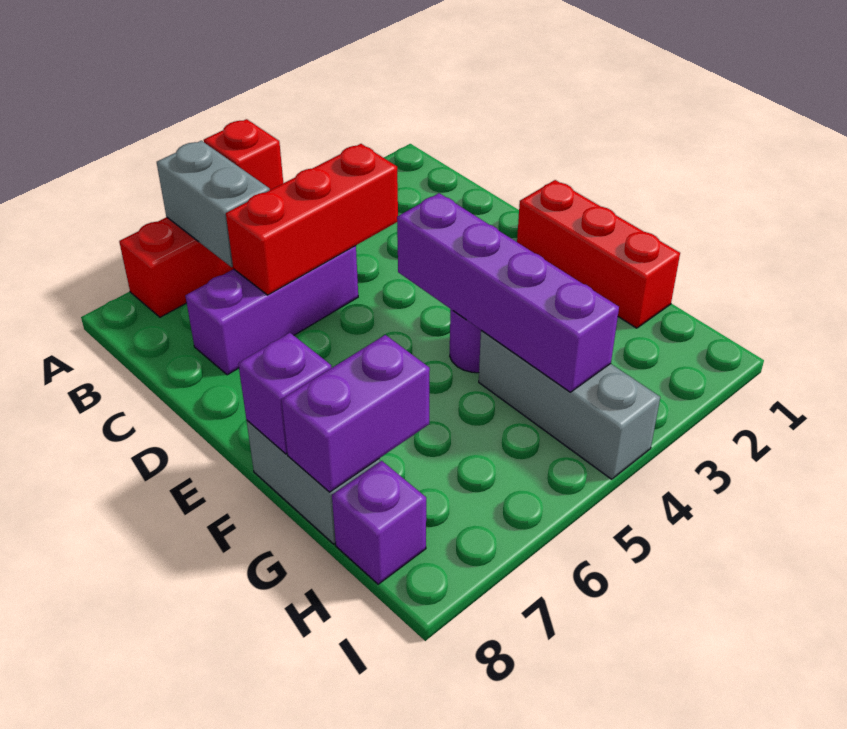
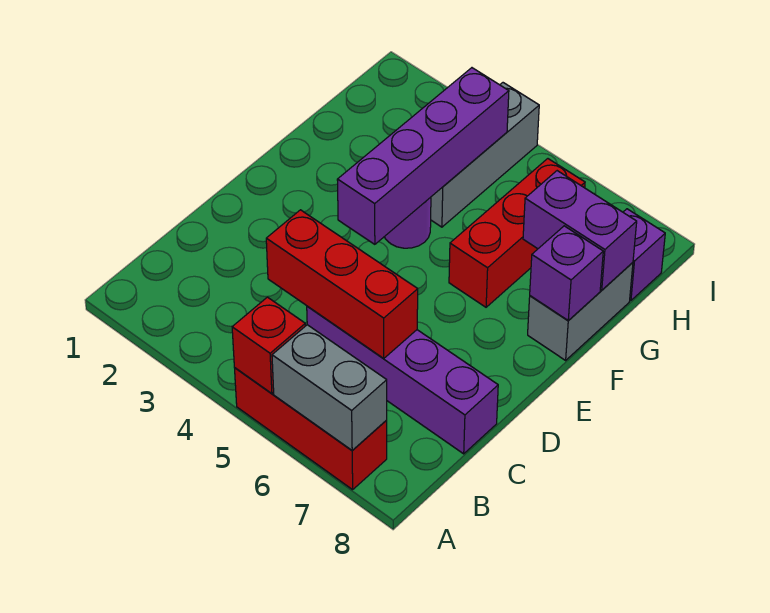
grey 1x2 brick [157,141,270,267] -> grey 1x2 brick turned to [272,325,387,450]
purple 1x3 brick [186,246,358,375] -> purple 1x4 brick [307,306,498,454]
red 1x3 brick [517,180,680,328] -> red 1x3 brick moved to [449,159,585,307]

